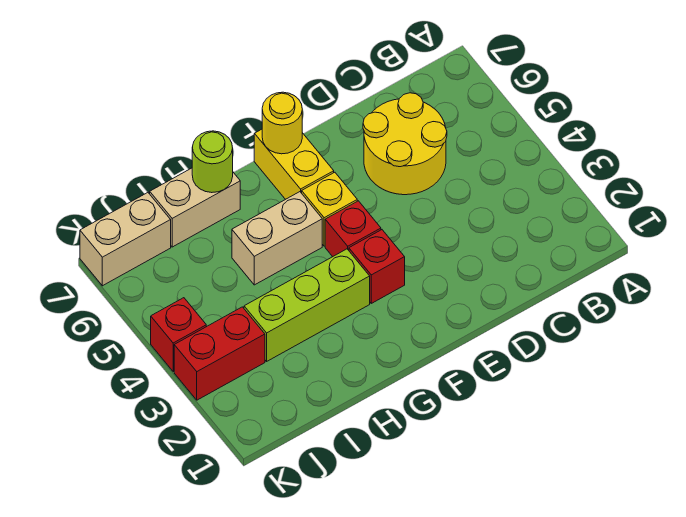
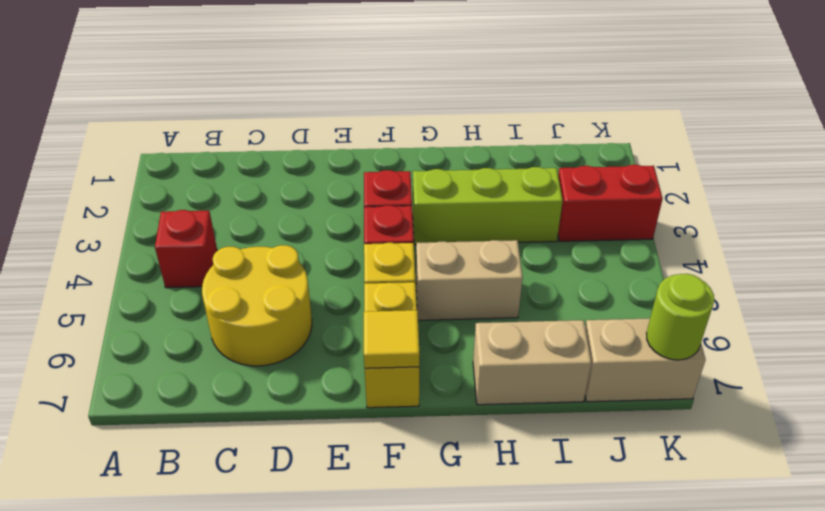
yellow 1x1 round brick [262,92,302,154] -> yellow 1x1 tile [364,310,420,368]
lime 1x1 round brick [192,131,233,193] -> lime 1x1 round brick moved to [647,274,714,360]
red 1x1 brick [151,298,206,371] -> red 1x1 brick moved to [155,210,217,288]

